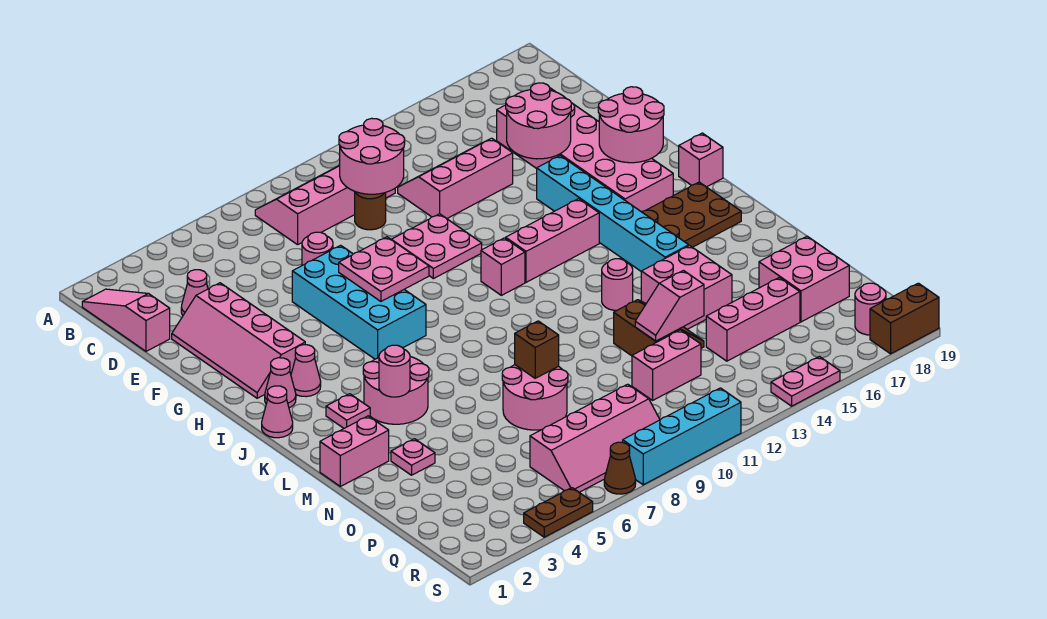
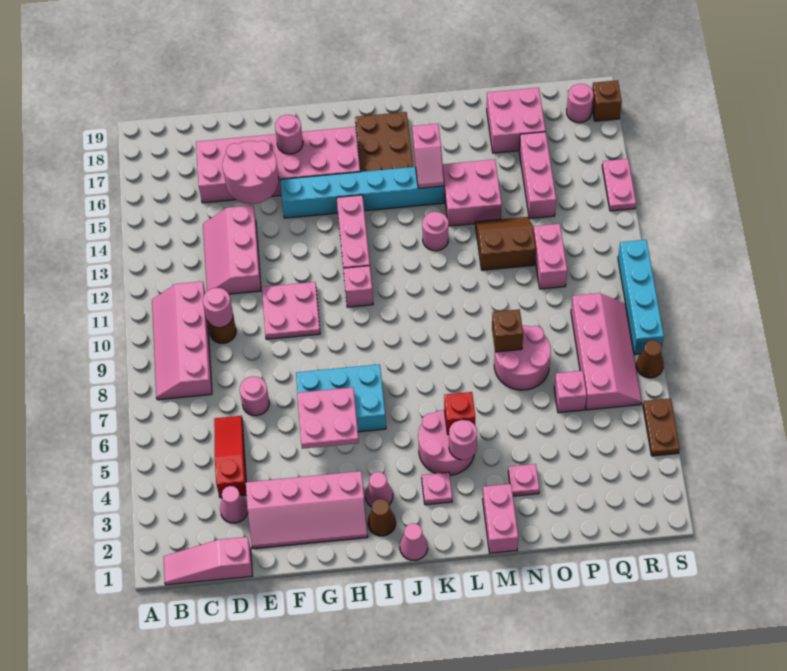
pink 2x2 round brick [339,118,405,194] -> pink 1x1 round brick [203,288,233,328]
none -> red 1x3 slope [214,416,246,498]
cyan 2x4 brick [292,245,426,359] -> cyan 2x3 brick [296,364,386,432]
pink 2x2 plate [339,237,429,301] -> pink 2x2 plate moved to [297,387,359,449]
pink 2x2 round brick [598,87,664,163] -> pink 1x1 round brick [275,115,303,154]
pink 1x1 cone [265,358,296,408] -> brown 1x1 cone [368,499,396,536]
pink 1x1 brick [679,133,723,187] -> pink 1x1 brick moved to [554,371,587,413]
none -> red 1x1 brick [444,392,475,435]
pink 1x2 slope [635,271,704,341] -> pink 1x2 slope moved to [412,124,444,188]
brown 1x2 brick [870,283,939,354] -> brown 1x1 brick [592,80,622,121]

